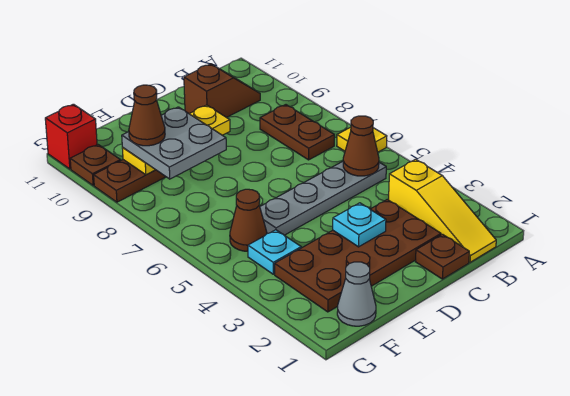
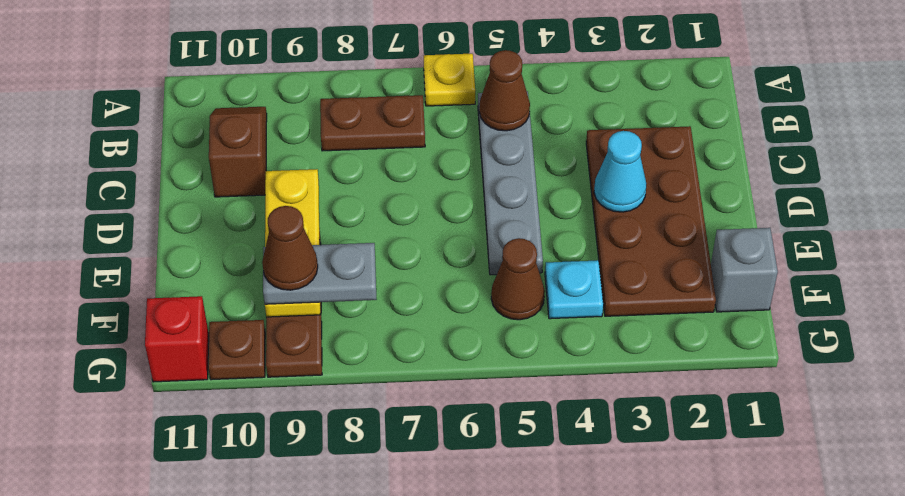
yellow 1x3 slope [389,159,496,262] -> none
brown 1x1 plate [415,234,469,279] -> none
cyan 1x1 plate [333,203,386,247] -> cyan 1x1 cone [594,131,646,212]
grey 2x2 plate [122,107,226,179] -> grey 1x2 plate [263,243,377,304]
grey 1x1 cone [337,262,376,326] -> grey 1x1 brick [711,228,778,312]

